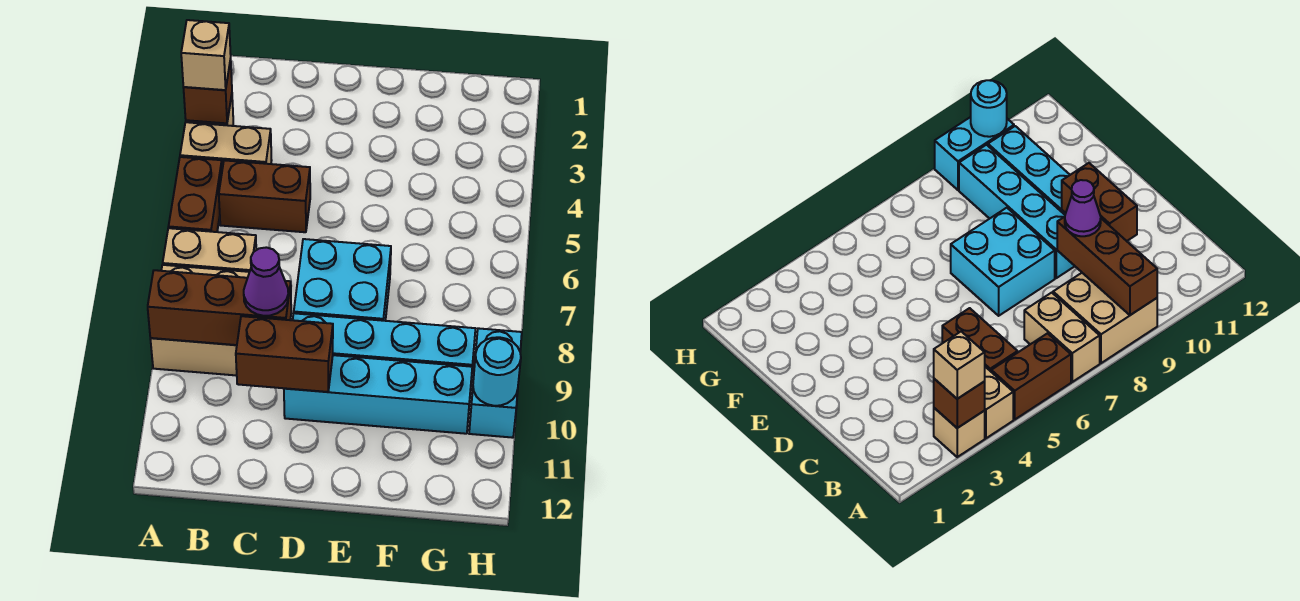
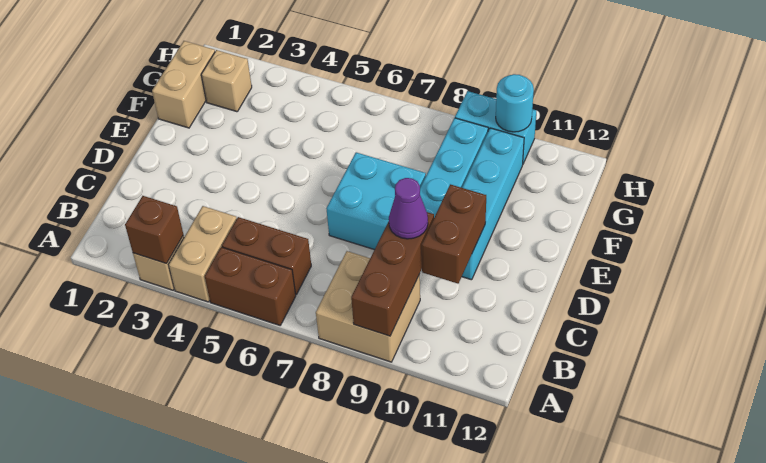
tan 1x1 brick [181,20,231,90] -> tan 1x1 brick moved to [201,50,252,112]
tan 1x2 brick [163,228,256,272] -> tan 1x2 brick moved to [152,41,215,128]
brown 1x2 brick [219,160,310,232] -> brown 1x2 brick turned to [222,217,311,294]

